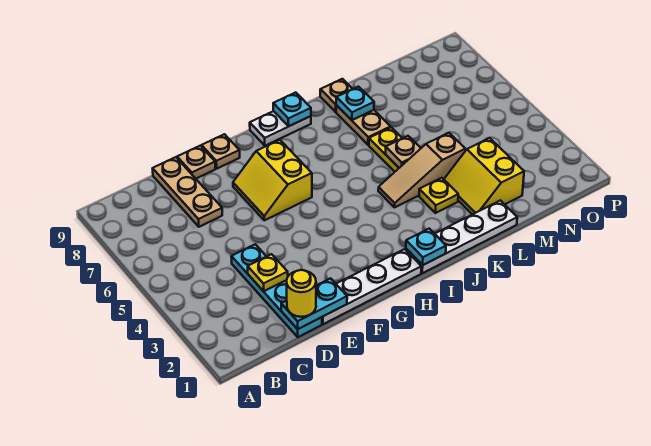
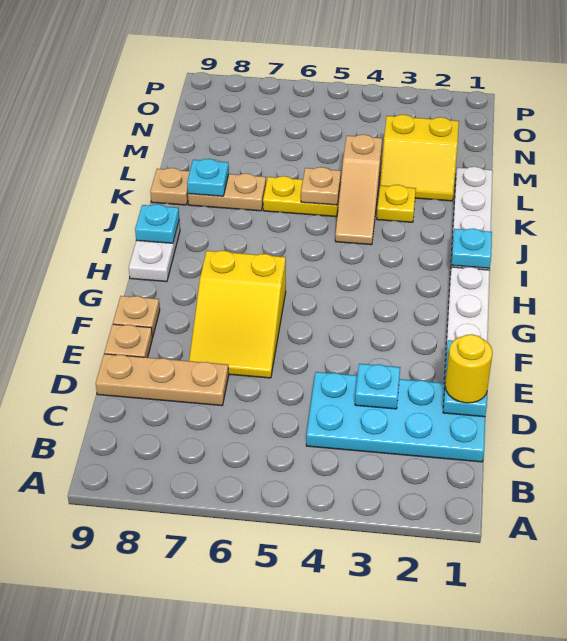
cyan 1x4 plate [231,244,322,337] -> cyan 2x4 plate [306,372,485,462]
yellow 1x1 plate [248,254,288,291] -> cyan 1x1 plate [355,364,400,409]
yellow 2x2 slope [233,140,312,220] -> yellow 2x3 slope [189,251,286,378]

